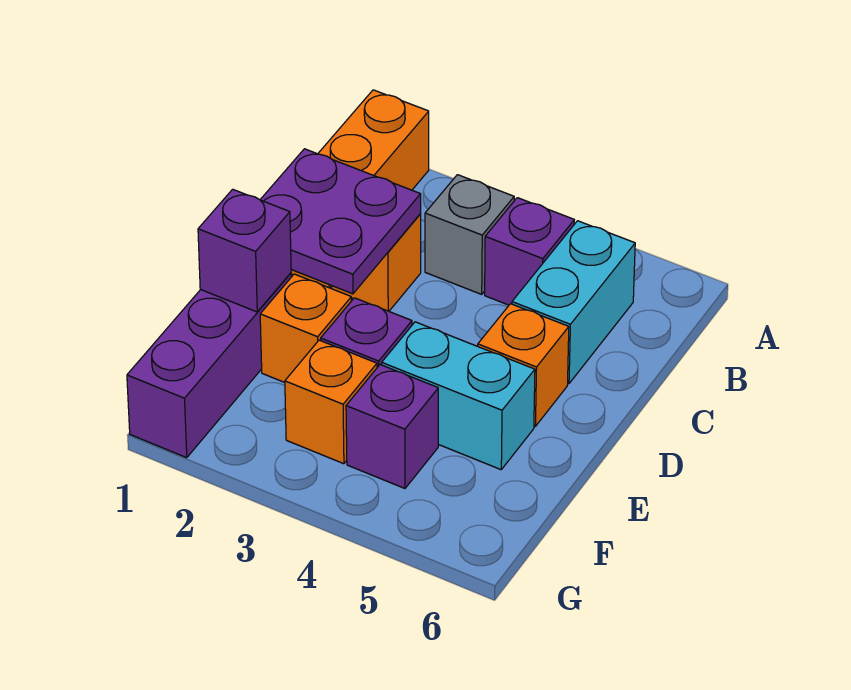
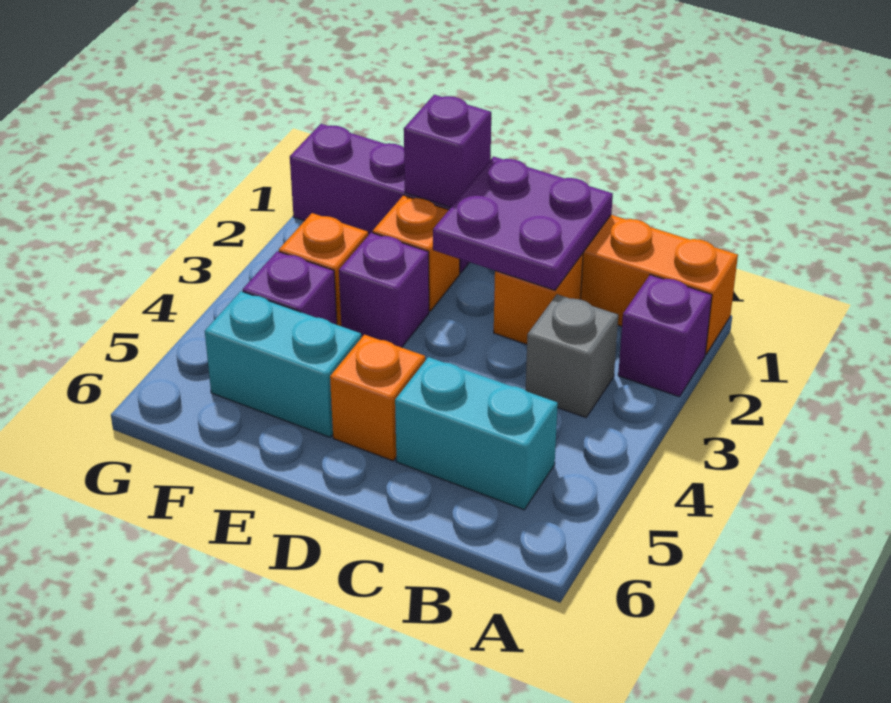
purple 1x1 brick [485,198,574,305] -> purple 1x1 brick moved to [618,275,712,397]
cyan 1x2 brick [382,322,535,470] -> cyan 1x2 brick turned to [205,291,361,437]

